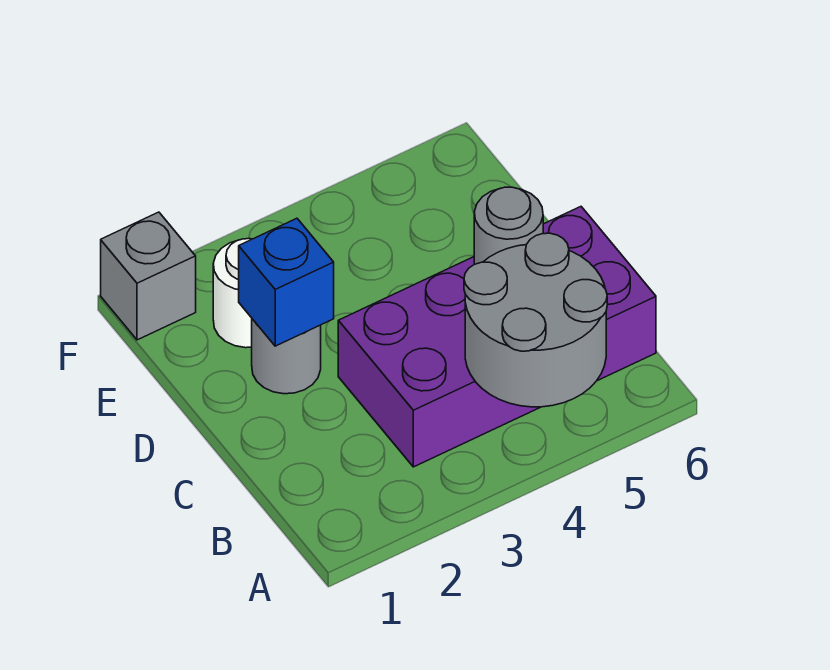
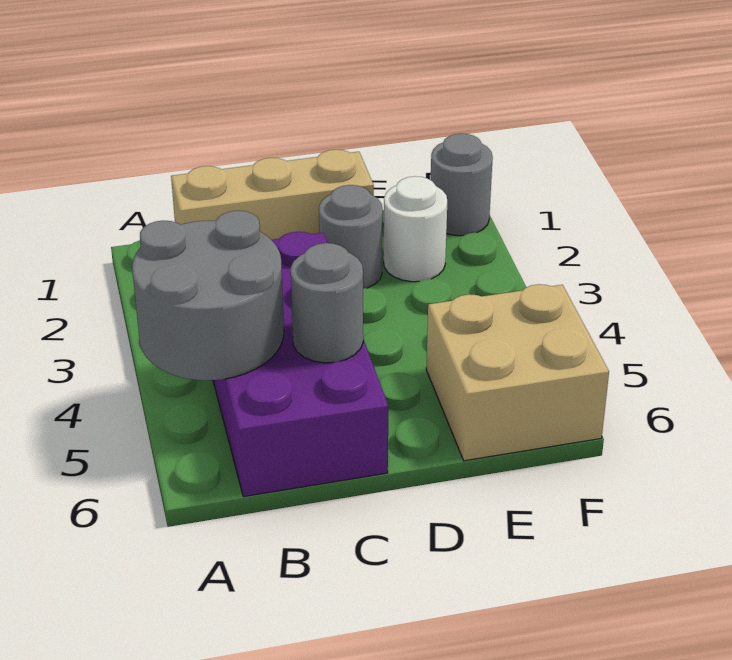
none -> tan 1x3 brick [171,150,374,240]
blue 1x1 brick [239,218,334,346] -> none
none -> tan 2x2 brick [426,284,609,461]
grey 1x1 brick [101,212,196,340] -> grey 1x1 round brick [431,134,493,236]

